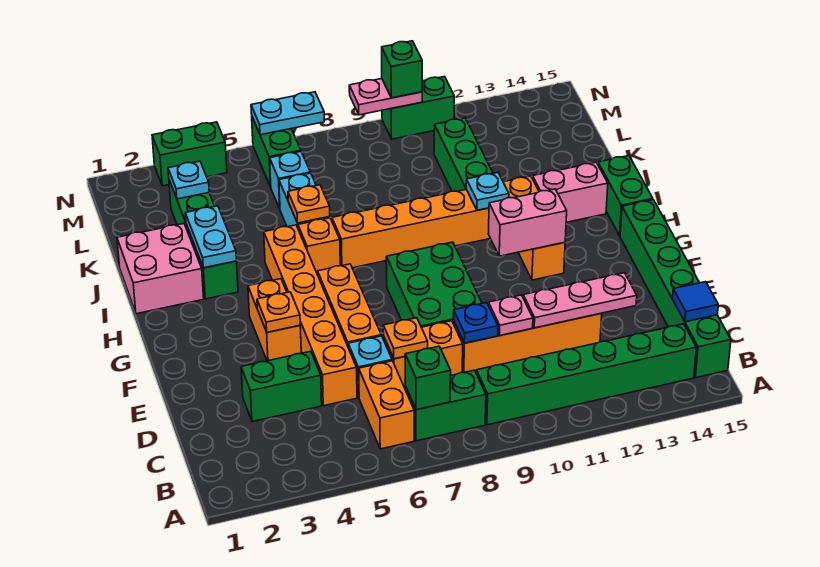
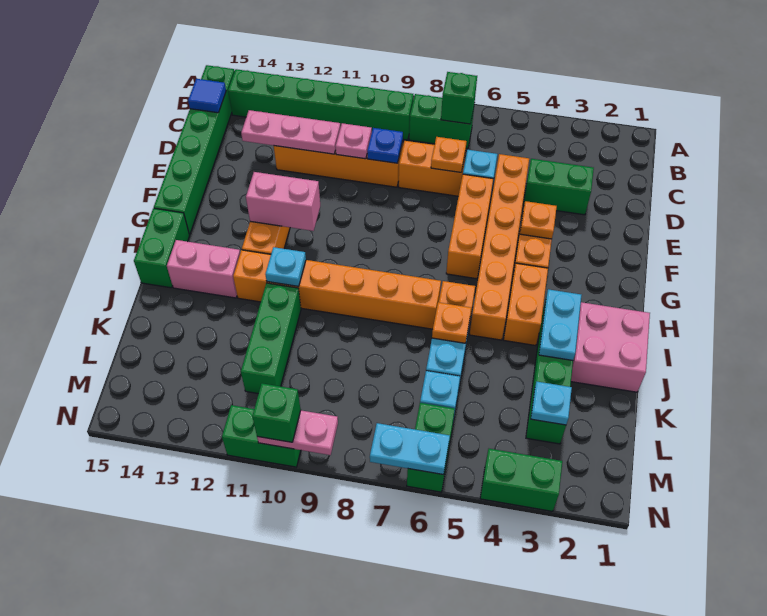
orange 1x2 brick [359,361,414,449] -> orange 1x2 brick moved to [504,263,548,346]
green 2x3 brick [386,242,482,327] -> none

